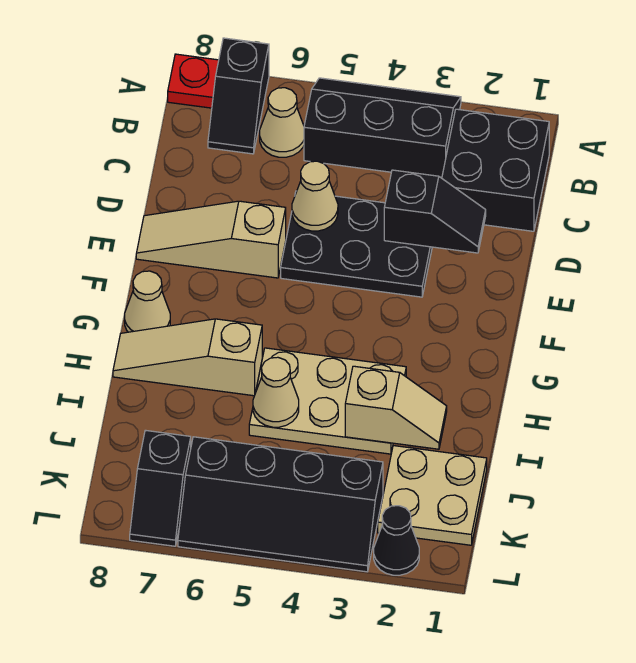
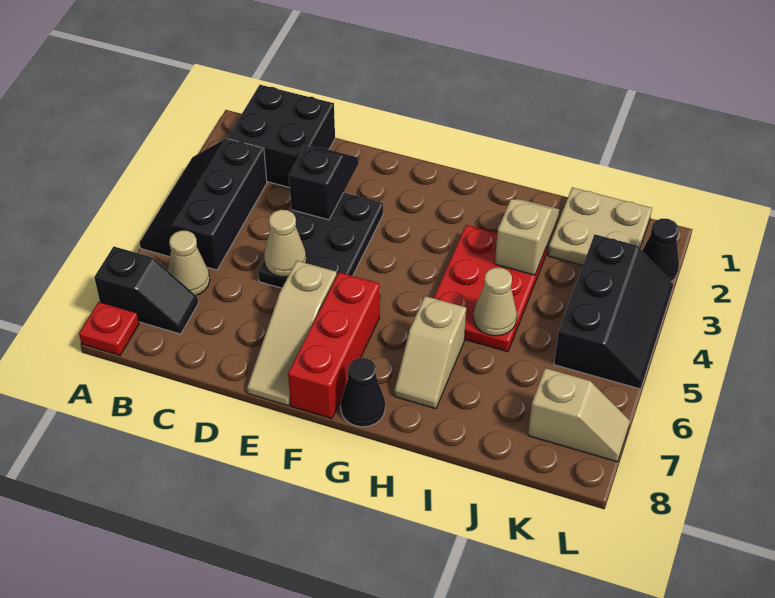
none -> red 1x3 brick [288,272,380,419]
tan 1x1 cone [125,271,170,332] -> black 1x1 cone [341,358,385,427]
tan 2x3 plate [249,348,406,454] -> red 2x3 plate [434,225,546,352]
tan 1x3 slope [113,319,262,396] -> tan 1x2 slope [394,296,466,409]
black 2x4 slope [178,437,383,572] -> black 2x3 slope [554,235,673,389]
black 1x2 slope [130,430,191,546] -> tan 1x2 slope [528,368,630,462]

